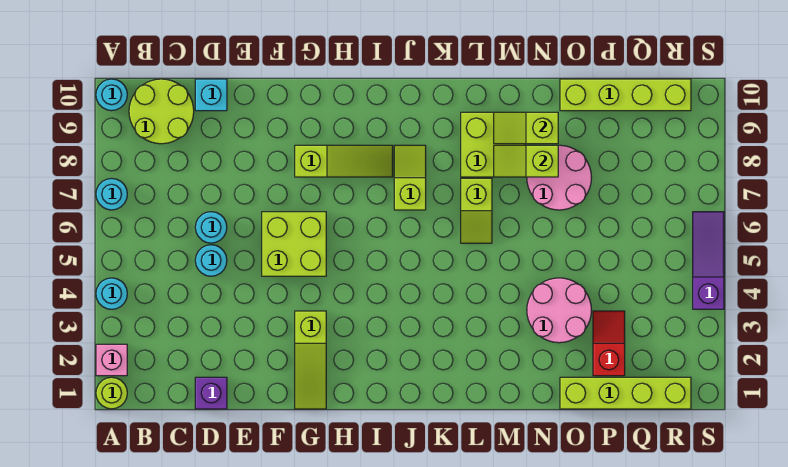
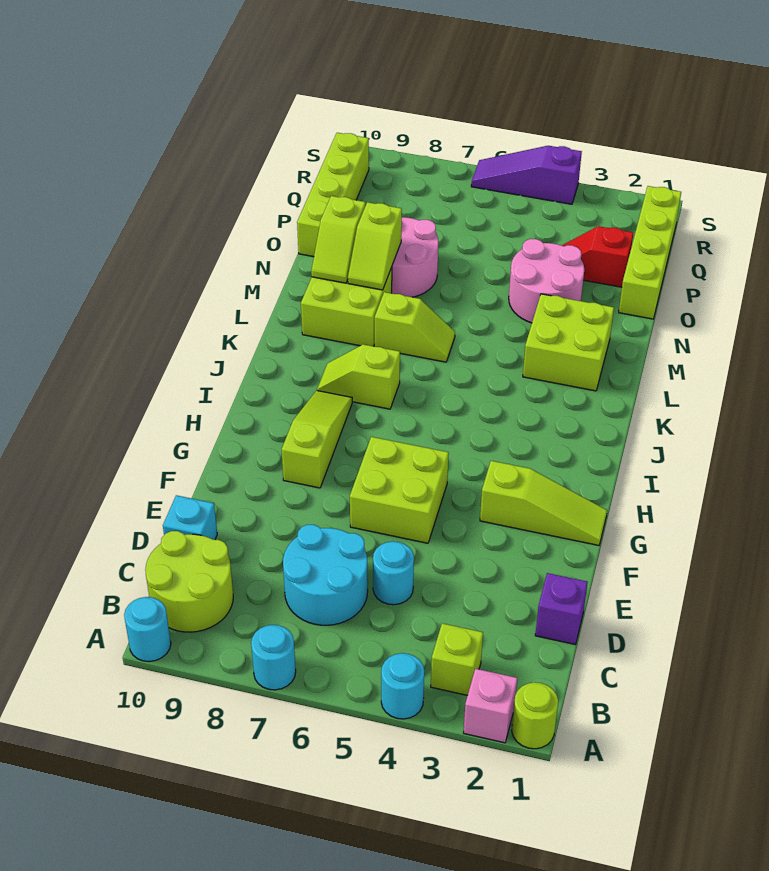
none -> lime 1x1 brick [431,623,483,695]
cyan 1x1 round brick [195,212,227,243] -> cyan 2x2 round brick [283,525,368,625]
none -> lime 2x2 brick [523,294,614,391]

